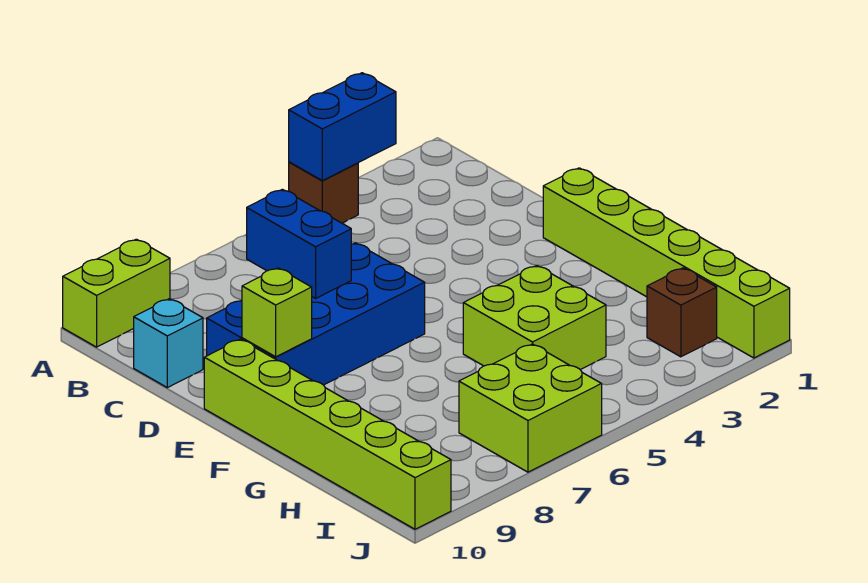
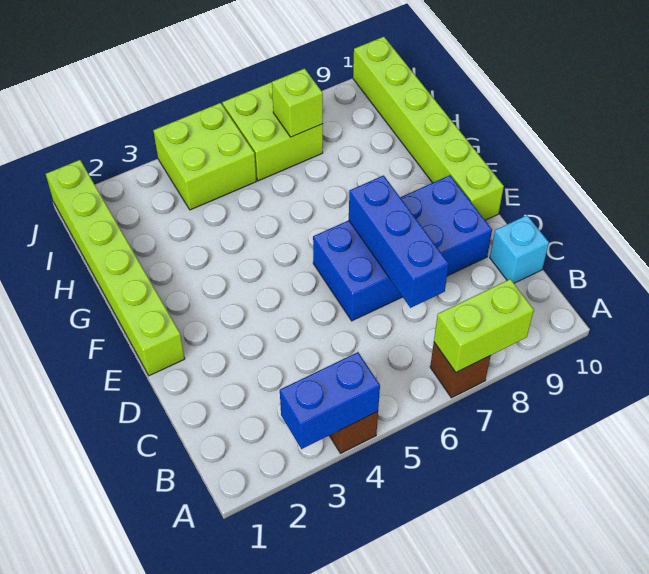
lime 1x2 brick [63,239,170,347] -> lime 1x2 brick moved to [434,279,534,372]
blue 1x2 brick [247,189,351,298] -> blue 1x3 brick [349,175,449,308]
lime 1x1 brick [242,268,312,357] -> lime 1x1 brick moved to [272,68,323,137]
lime 2x2 brick [463,265,606,370] -> lime 2x2 brick moved to [153,103,256,210]
brown 1x1 brick [647,268,717,357] -> brown 1x1 brick moved to [430,342,491,398]

